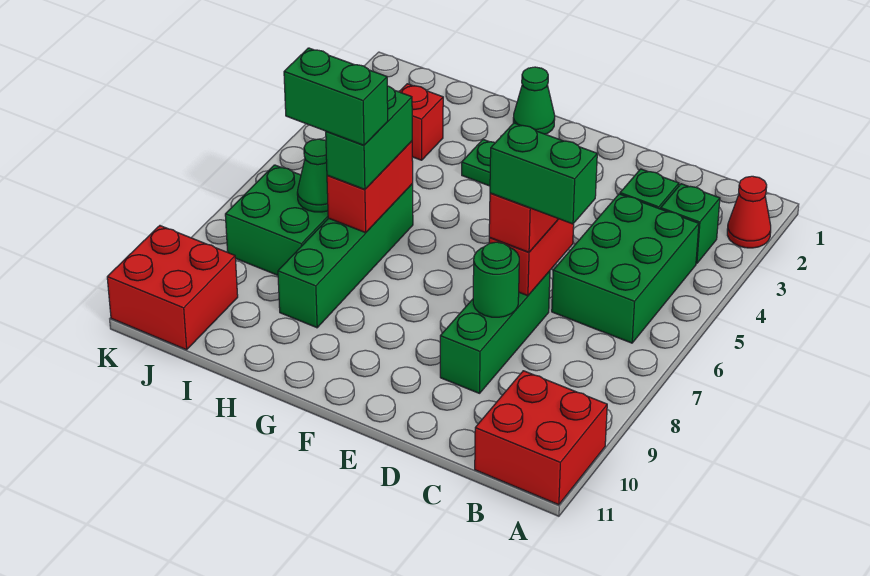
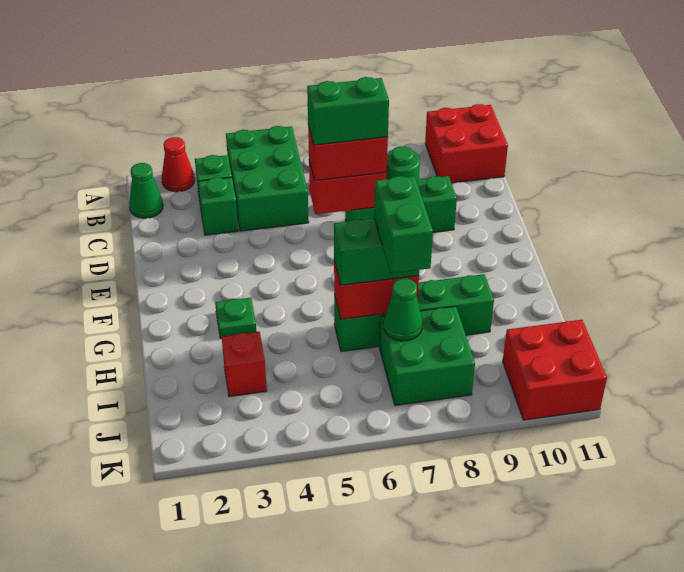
green 2x3 brick [552,194,699,343] -> green 2x3 brick turned to [226,126,309,231]
green 1x2 brick [490,123,597,224] -> green 1x2 brick turned to [307,77,389,145]
green 1x1 cone [513,67,555,134] -> green 1x1 cone moved to [129,163,163,218]

